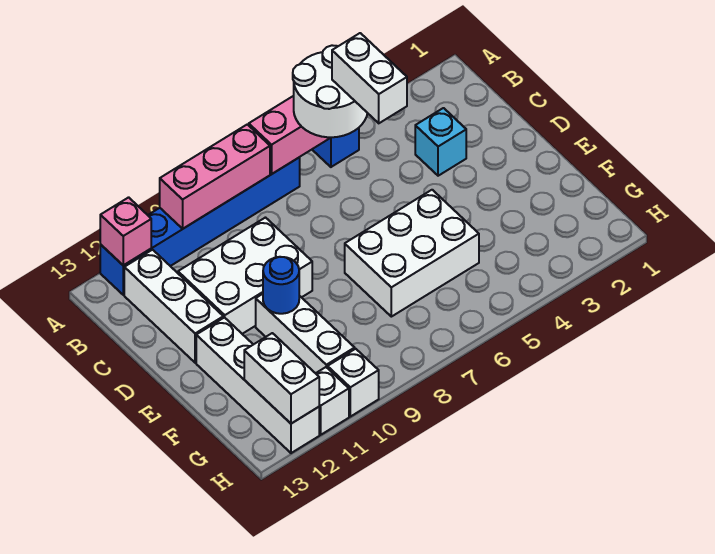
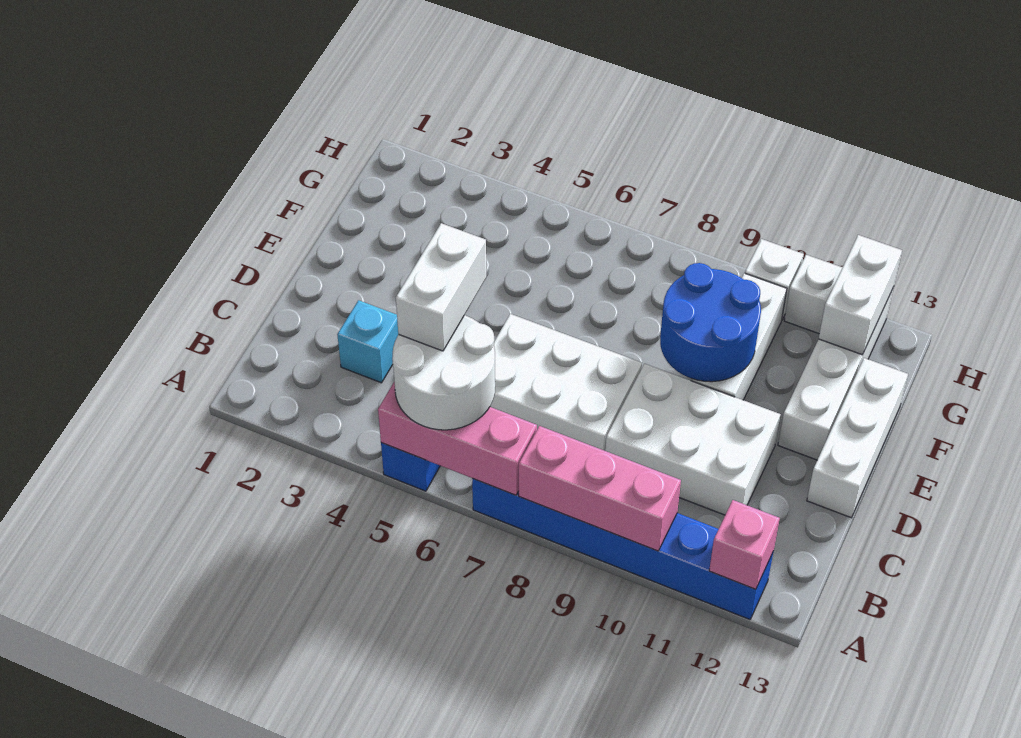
white 1x3 brick [124,250,223,363] -> white 1x3 brick moved to [807,358,908,518]
white 2x3 brick [345,190,479,317] -> white 2x3 brick moved to [490,314,642,451]
blue 1x1 round brick [263,257,299,314] -> blue 2x2 round brick [660,263,761,382]

